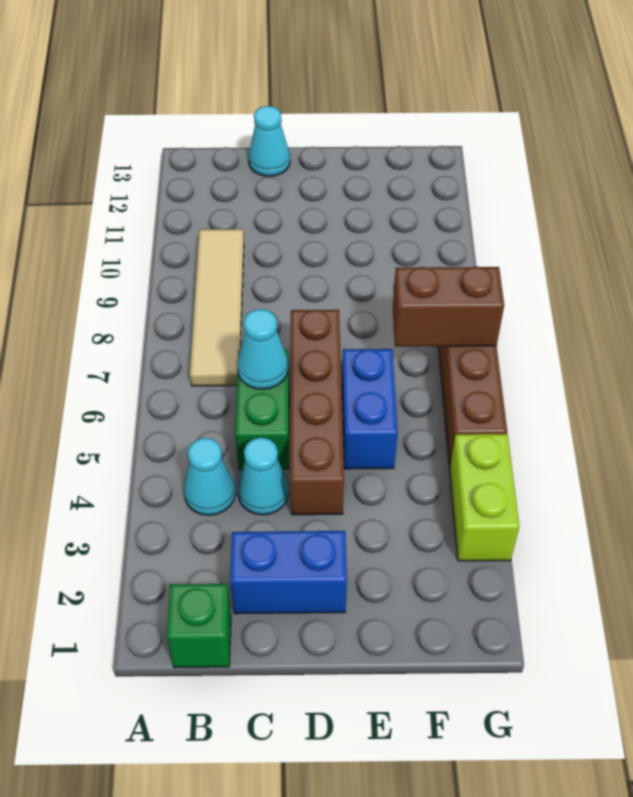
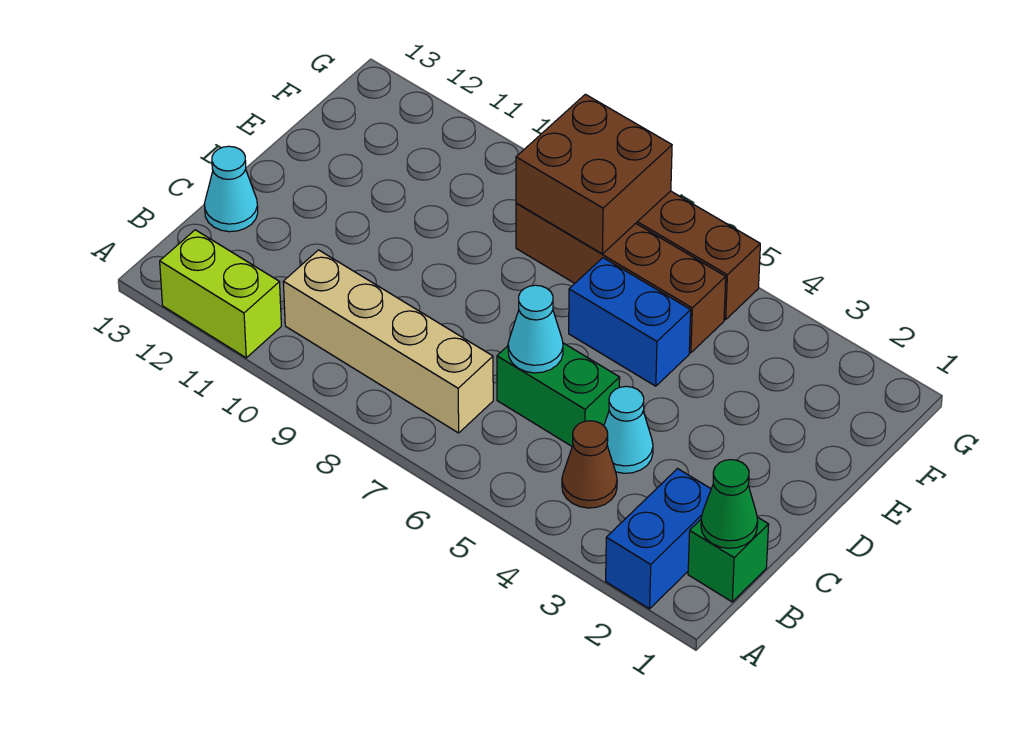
none -> green 1x1 cone [701,460,758,548]
cyan 1x1 cone [184,438,235,515] -> brown 1x1 cone [562,421,617,508]
tan 1x4 tile [190,229,244,386] -> tan 1x4 brick [283,250,493,433]
blue 1x2 brick [230,531,347,614] -> blue 1x2 brick moved to [606,469,711,609]
brown 1x4 brick [290,310,344,515] -> brown 1x4 brick moved to [516,203,726,353]
brown 1x2 brick [393,266,504,347] -> brown 2x2 brick [516,94,672,254]
lime 1x2 brick [450,434,519,561] -> lime 1x2 brick moved to [160,230,281,358]

